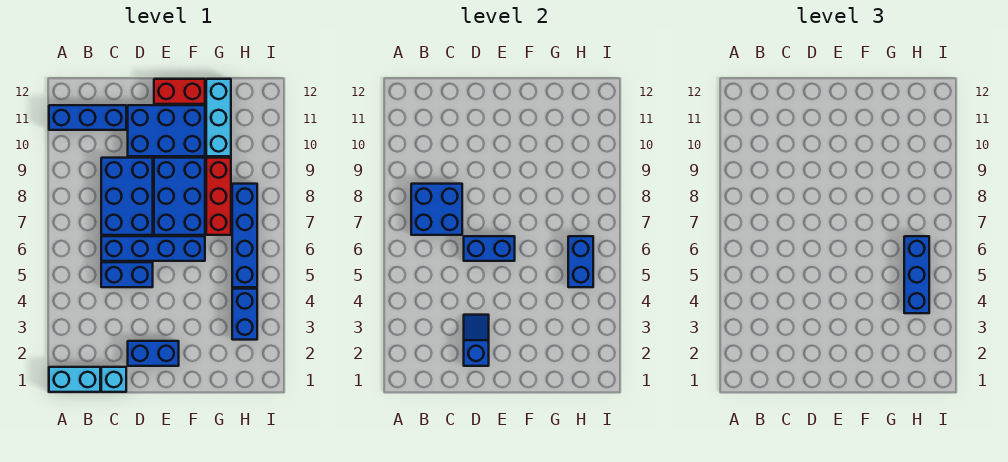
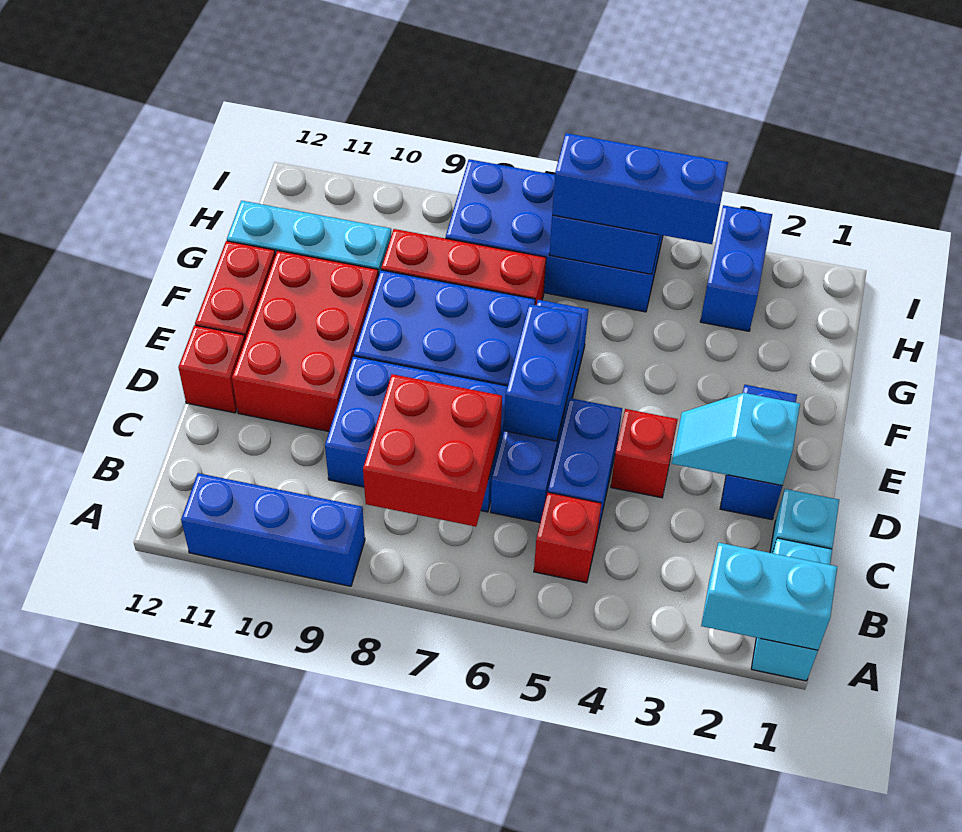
none -> cyan 1x2 brick [701,543,837,650]
blue 1x3 brick [49,105,126,130] -> blue 1x3 brick turned to [181,473,365,586]
none -> red 1x1 brick [534,492,602,583]
blue 2x2 brick [411,184,462,235] -> red 2x2 brick [363,374,502,527]
blue 1x2 slope [464,315,489,366] -> cyan 1x2 slope [672,393,800,486]
none -> red 1x1 brick [611,409,678,498]
blue 2x3 brick [128,105,205,156] -> red 2x3 brick [232,251,378,431]
none -> red 1x1 brick [178,325,245,413]
blue 1x2 brick [232,289,257,340] -> blue 1x2 brick turned to [700,205,772,331]
blue 1x4 brick [232,184,257,287] -> blue 2x4 brick [446,159,663,312]

